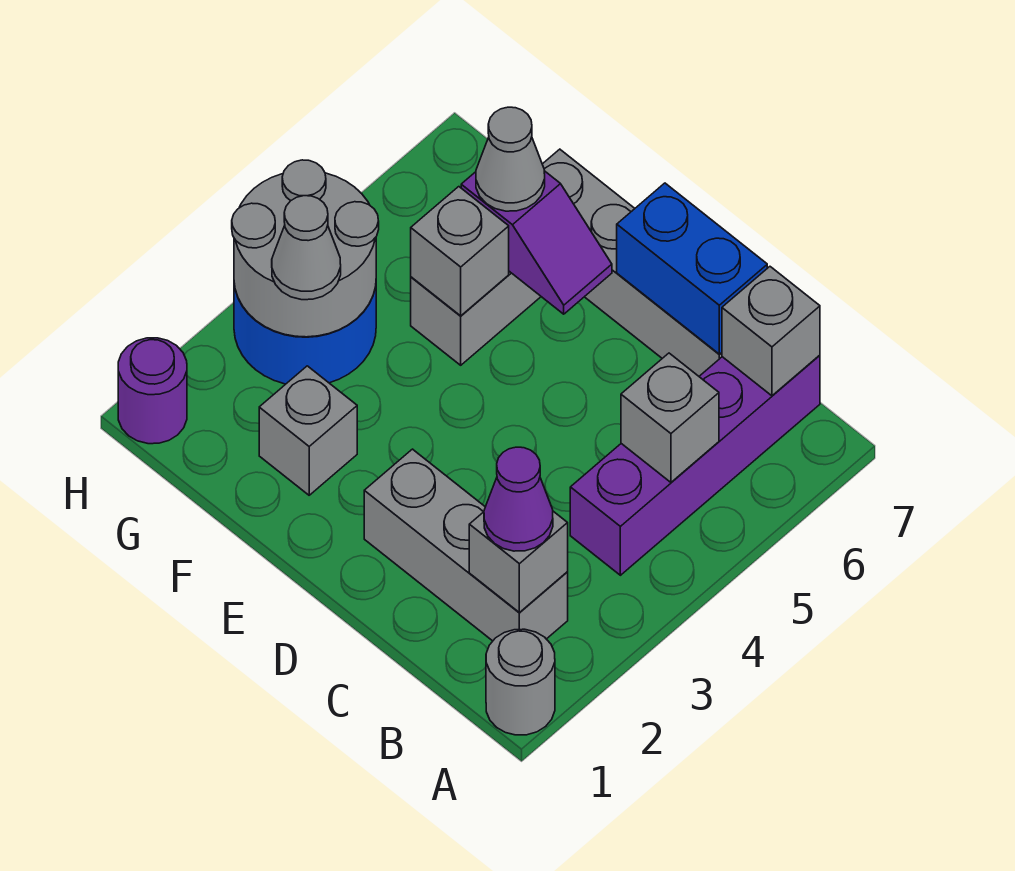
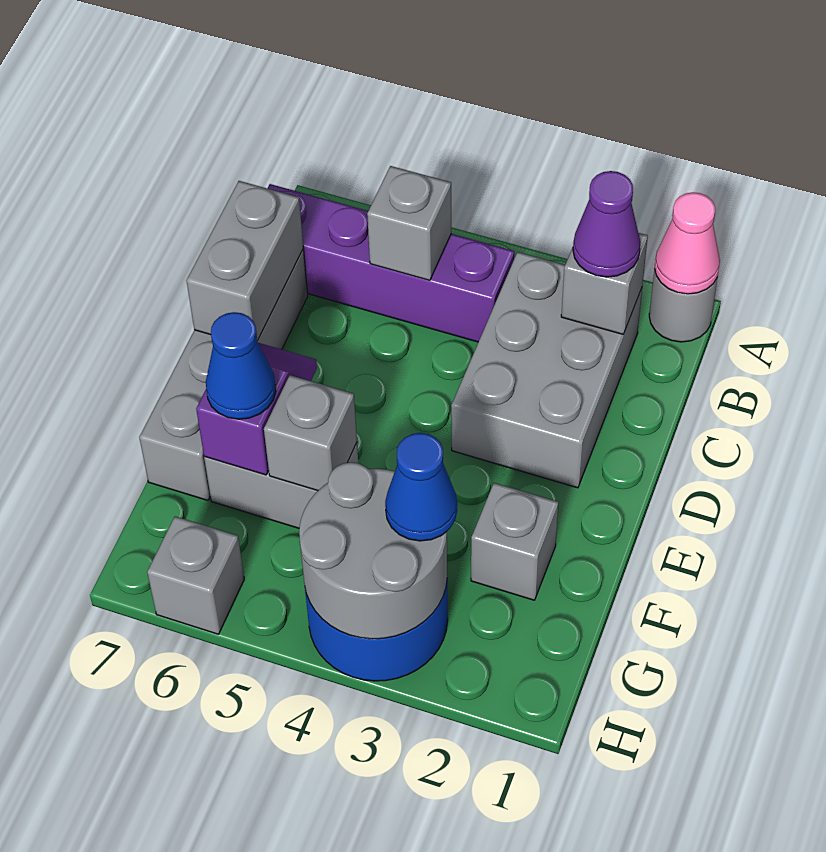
none -> pink 1x1 cone [655,192,720,294]
grey 1x3 brick [364,449,568,641] -> grey 2x3 brick [451,252,642,488]
grey 1x1 brick [722,267,820,396] -> grey 1x1 brick moved to [147,516,244,634]
blue 1x2 brick [617,183,767,354] -> grey 1x2 brick [187,181,303,341]
grey 1x1 cone [476,107,545,211] -> blue 1x1 cone [206,312,276,419]
grey 1x1 cone [272,196,341,300] -> blue 1x1 cone [385,433,457,541]
purple 1x1 round brick [118,338,187,444] -> none

